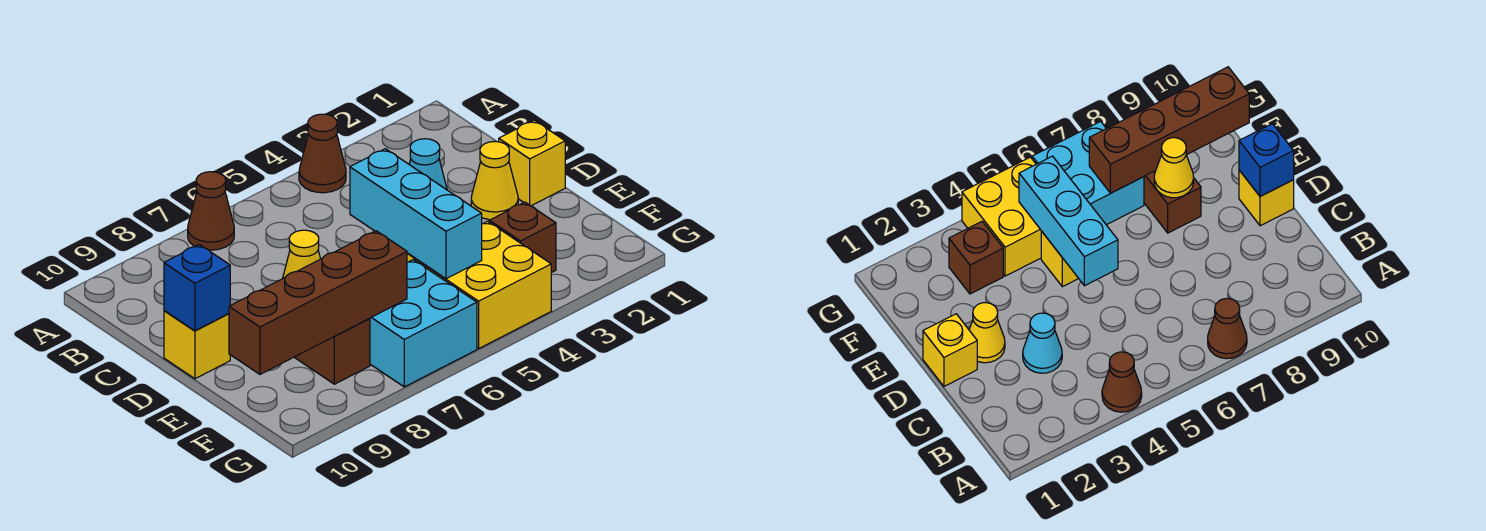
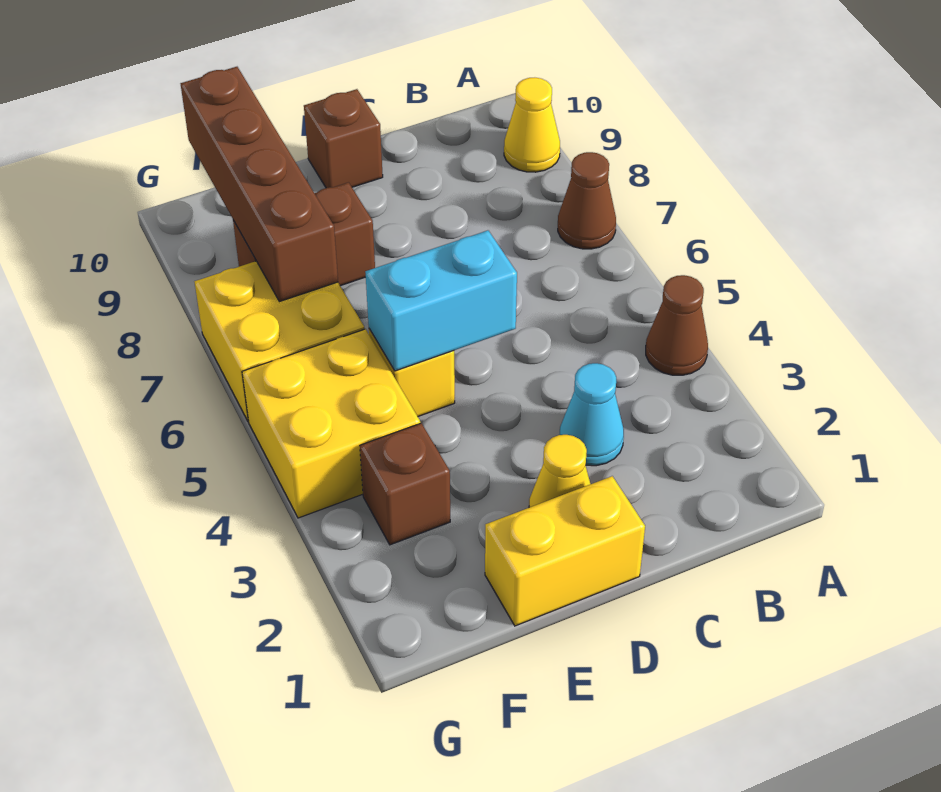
yellow 1x1 brick [499,120,565,206] -> yellow 1x2 brick [485,476,645,626]
cyan 1x3 brick [350,149,482,279] -> cyan 1x2 brick [365,230,517,371]
yellow 1x1 brick [164,311,230,379] -> brown 1x1 brick [304,89,383,188]
blue 1x1 brick [164,244,230,331] -> none
yellow 1x1 cone [283,230,320,278] -> yellow 1x1 cone moved to [504,78,560,172]
cyan 2x2 brick [370,260,477,387] -> yellow 2x2 brick [195,261,365,421]

